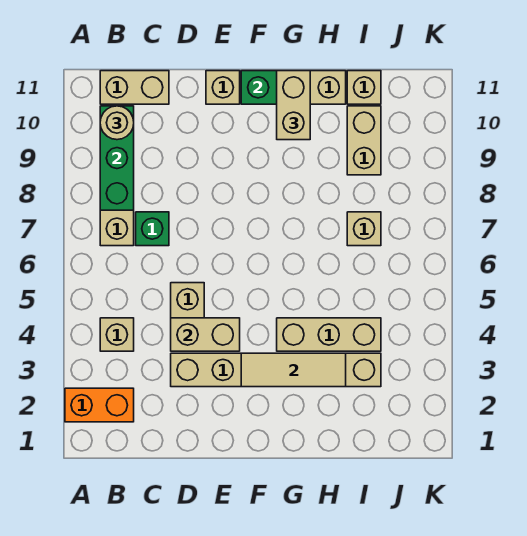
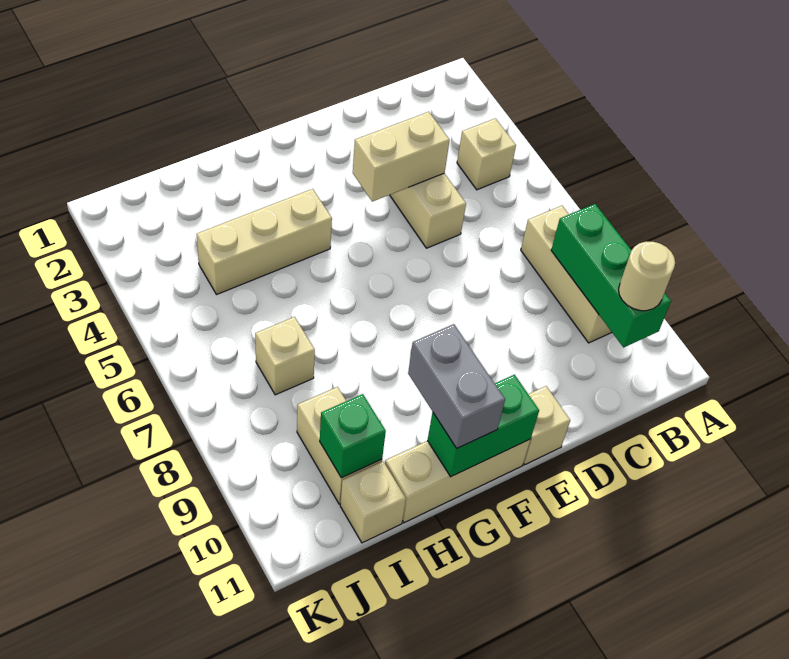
orange 1x2 brick [65,388,134,422] -> none
tan 1x2 brick [100,71,169,104] -> none
green 1x1 brick [136,212,169,246] -> green 1x1 brick moved to [320,394,386,478]
tan 1x6 brick [171,353,381,387] -> none
tan 1x3 tile [241,353,346,387] -> none
tan 1x2 brick [277,71,310,140] -> grey 1x2 brick [408,324,505,448]

